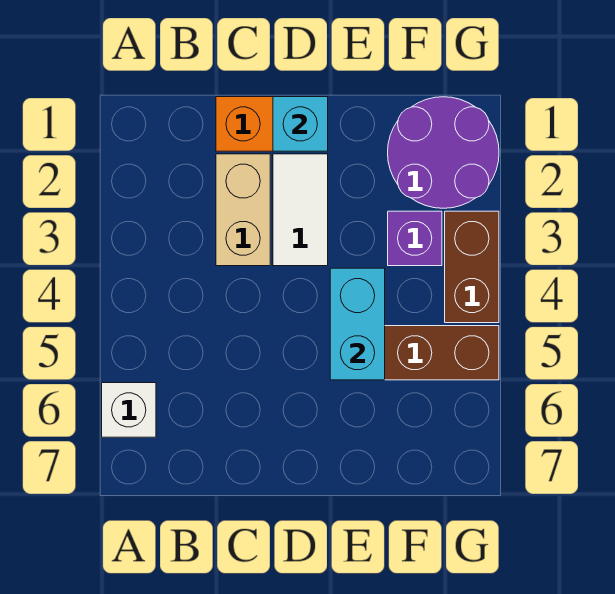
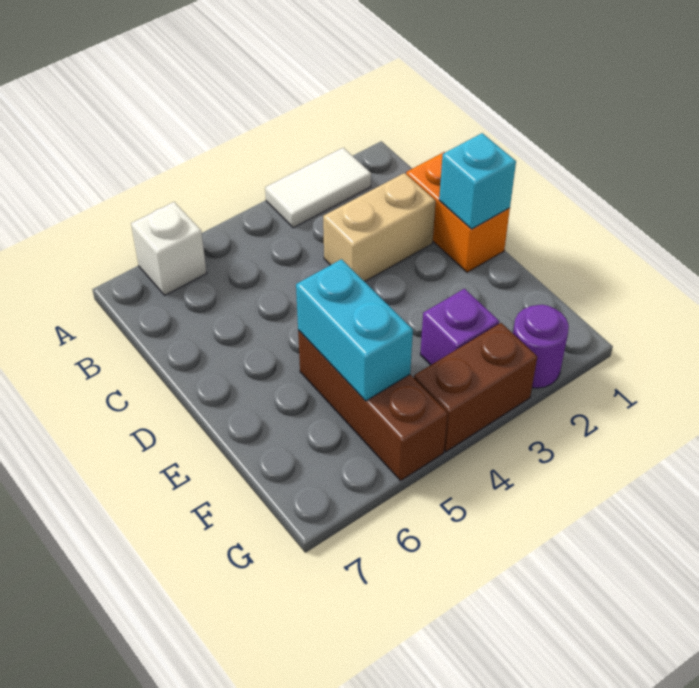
white 1x2 tile [273,154,328,266] -> white 1x2 tile moved to [265,148,371,228]
cyan 1x2 brick [330,268,385,380] -> cyan 1x2 brick turned to [296,259,413,401]
purple 2x2 round brick [388,97,499,208] -> purple 1x1 round brick [513,305,569,388]

